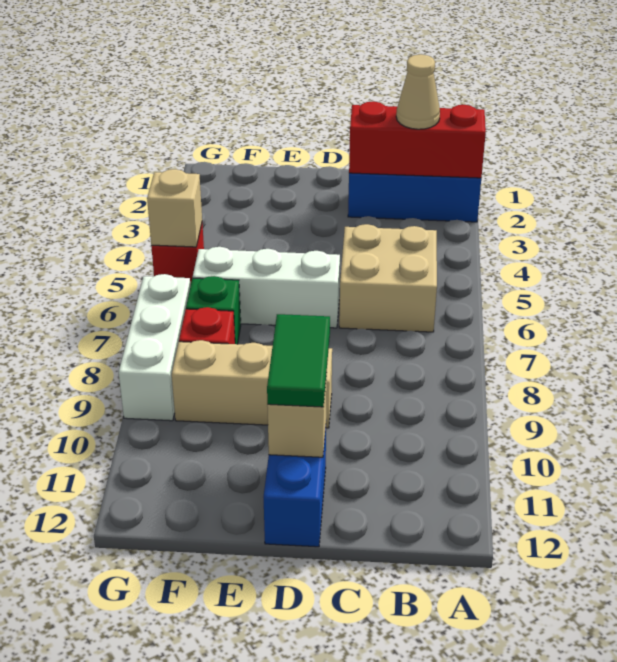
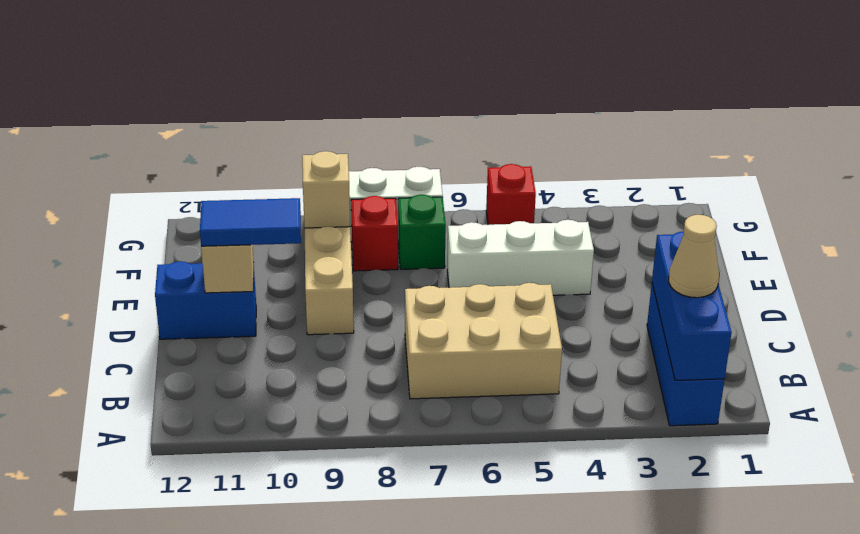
red 1x3 brick [349,101,486,178] -> blue 1x3 brick [652,232,732,380]
tan 2x2 brick [339,224,437,332] -> tan 2x3 brick [405,283,562,399]
white 1x3 brick [193,247,340,328] -> white 1x3 brick turned to [447,220,594,295]
green 1x2 tile [267,314,330,407] -> blue 1x2 tile [200,198,301,247]
tan 1x1 brick [147,169,202,247] -> tan 1x1 brick moved to [302,151,350,228]

